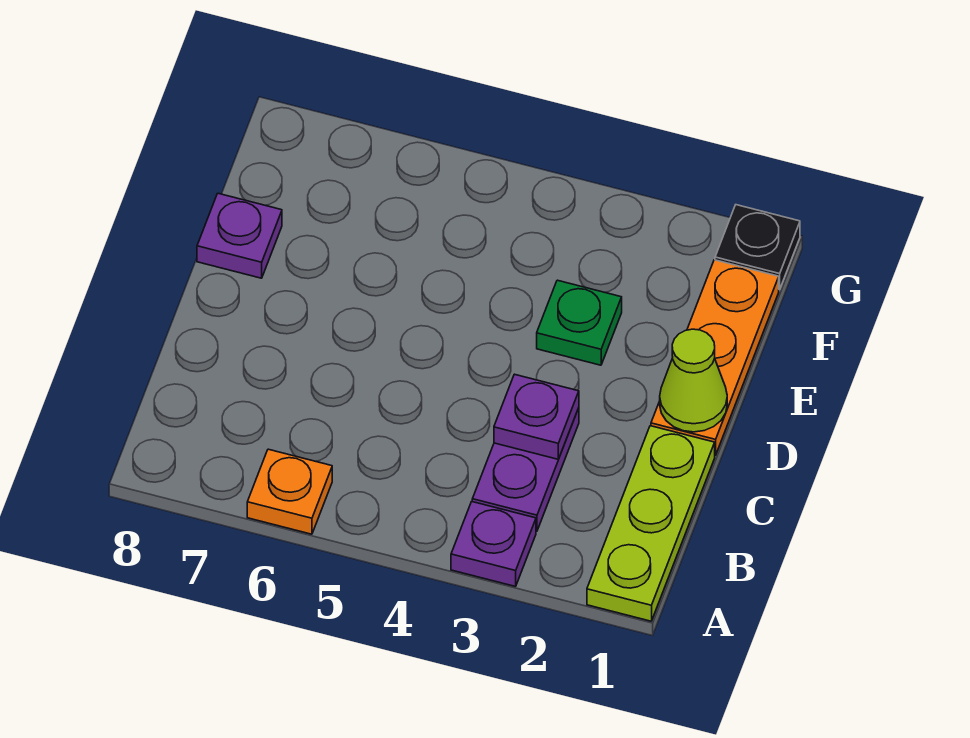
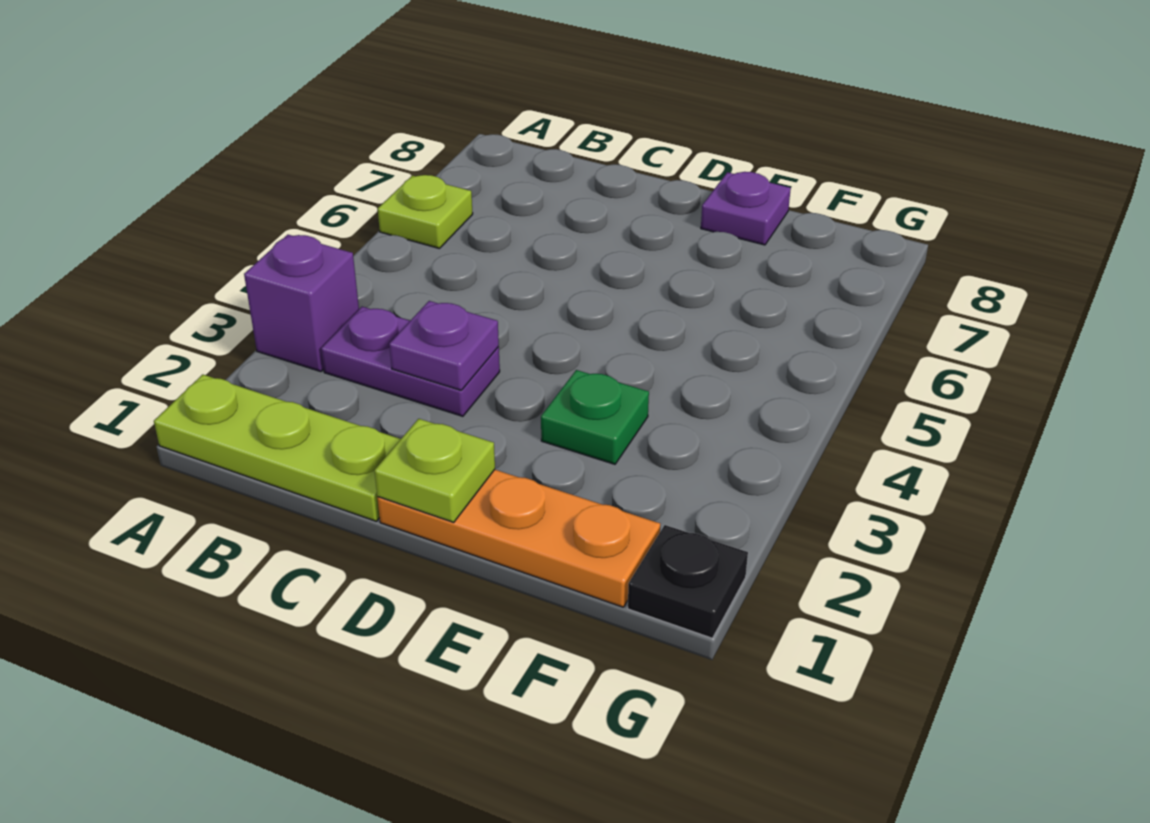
purple 1x1 plate [451,502,536,587] -> purple 1x1 brick [244,235,359,372]
orange 1x1 plate [247,449,332,534] -> lime 1x1 plate [378,175,473,249]
lime 1x1 cone [660,329,727,432] -> lime 1x1 plate [374,419,495,522]

